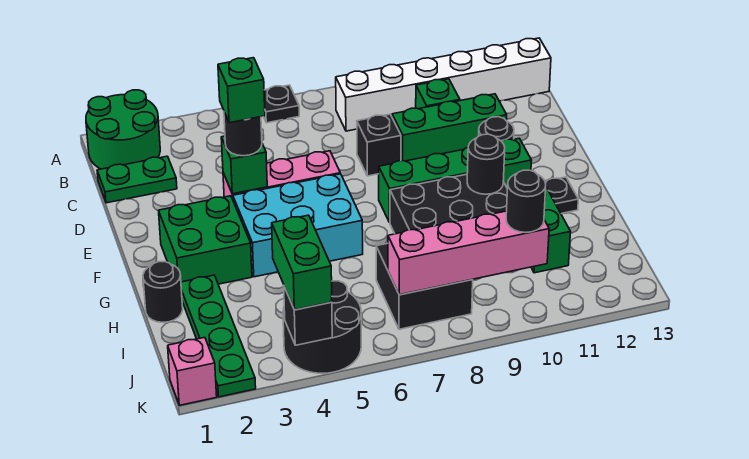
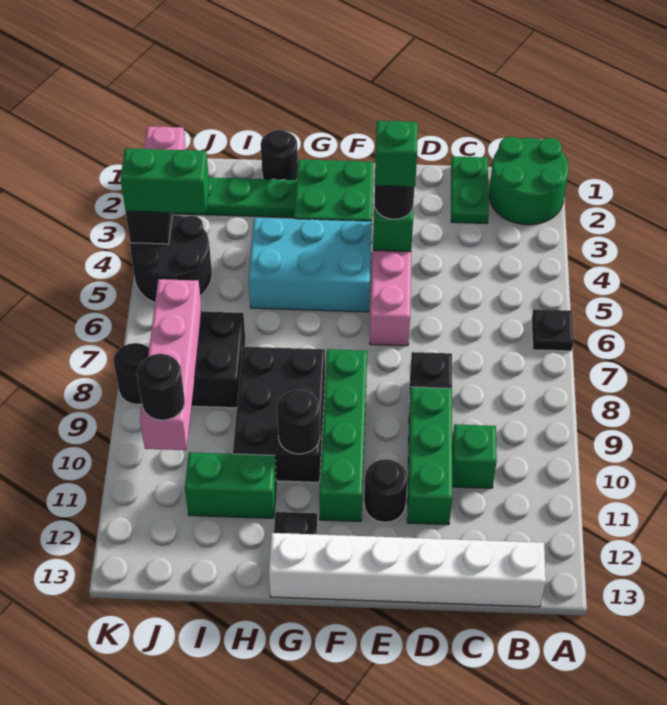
white 1x6 brick [336,38,551,131] -> white 1x6 brick turned to [269,533,546,607]
cyan 2x3 brick [233,174,363,277] -> cyan 2x3 brick turned to [249,218,372,312]
none -> black 1x1 round brick [114,343,149,404]

